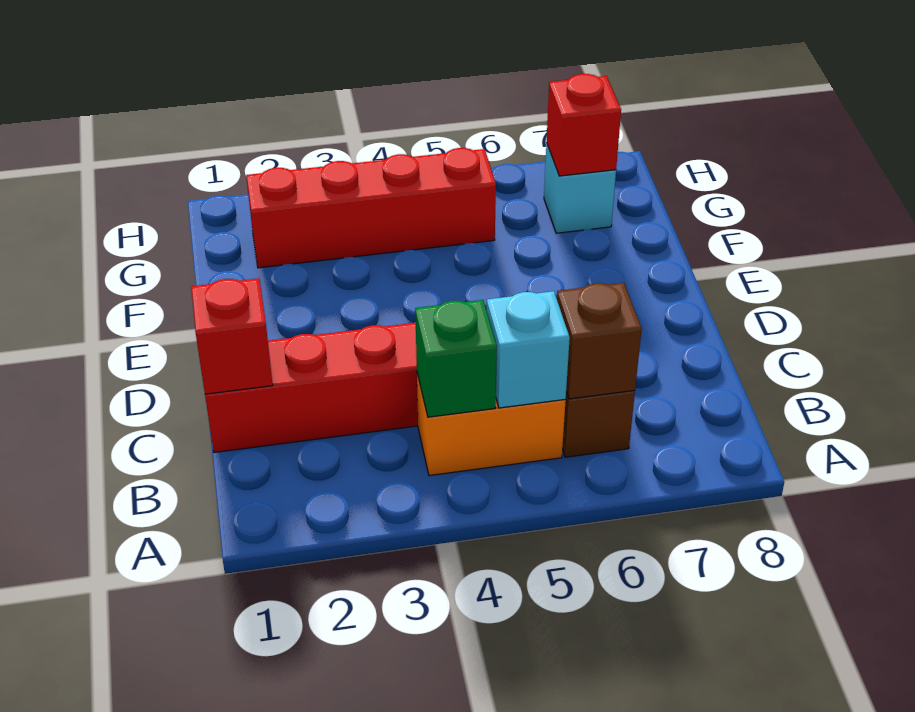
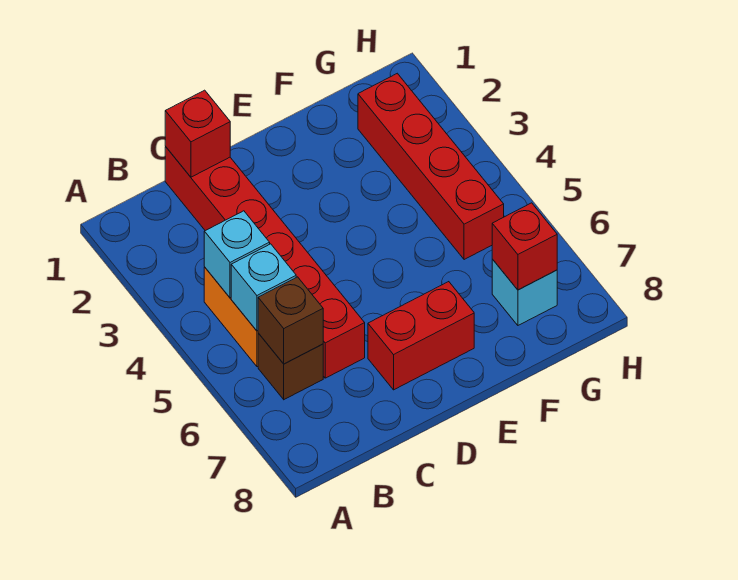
green 1x1 brick [415,300,497,417] -> cyan 1x1 brick [204,211,270,298]
none -> red 1x2 brick [368,282,474,390]

